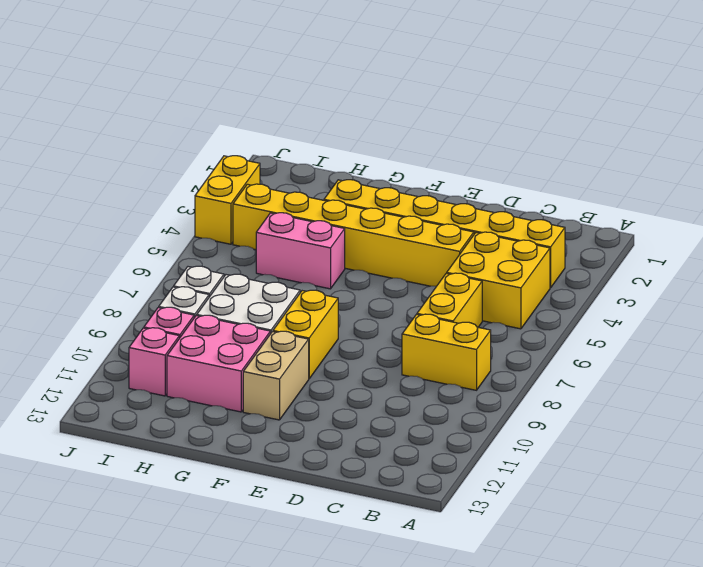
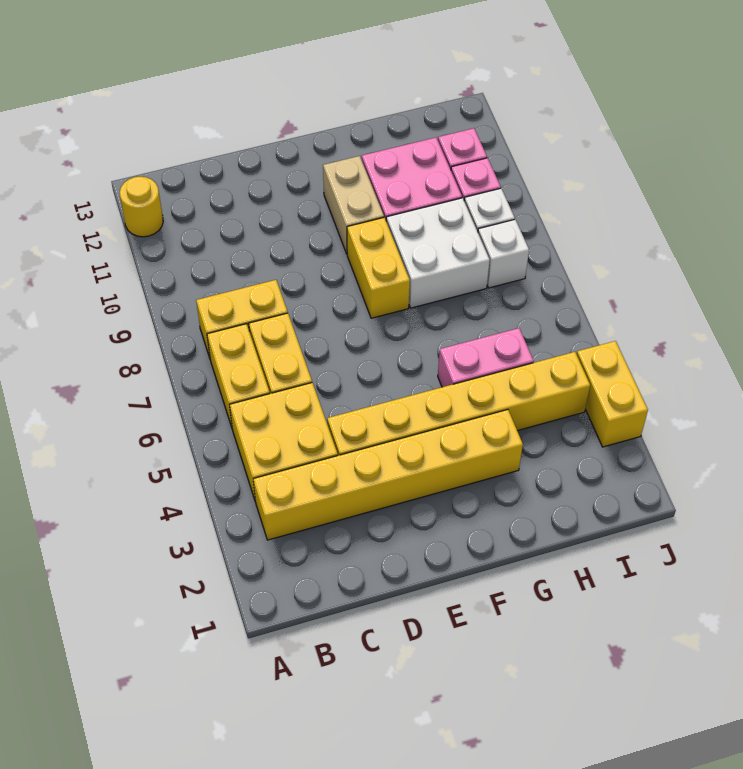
none -> yellow 1x1 round brick [120,177,163,237]
none -> yellow 1x2 brick [207,324,270,427]

